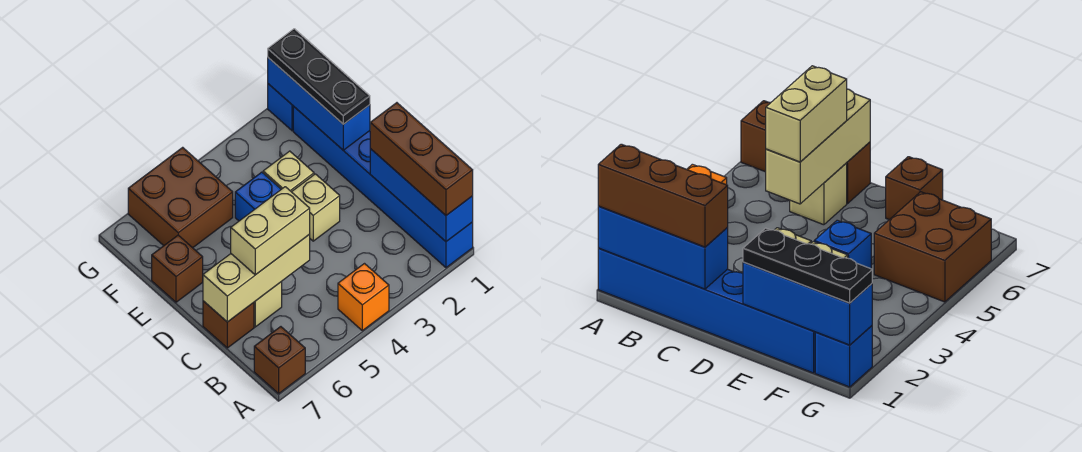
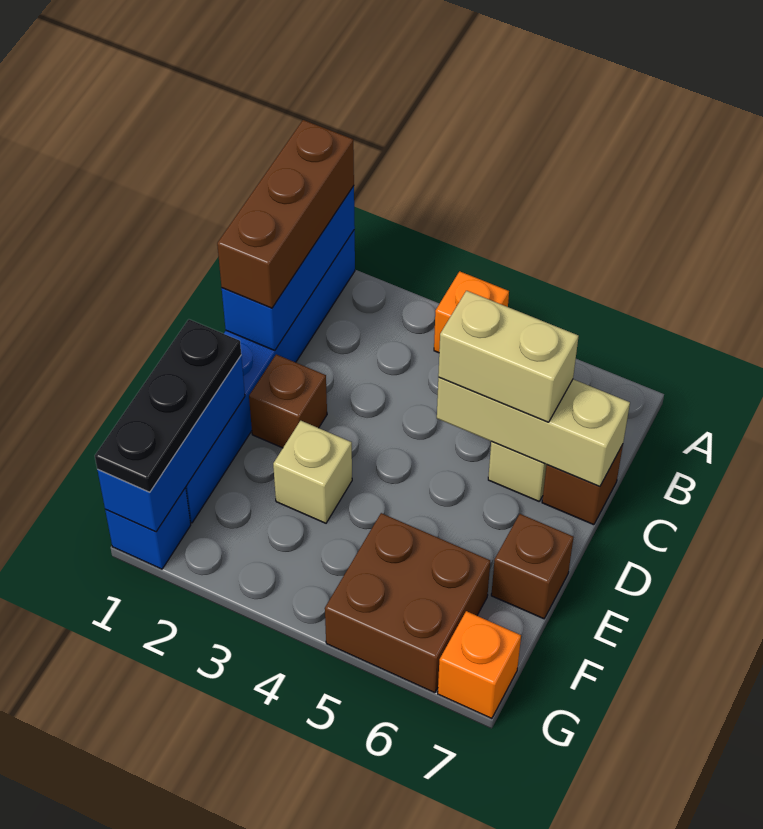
brown 1x1 brick [254,327,305,393] -> brown 1x1 brick moved to [249,354,327,448]
tan 1x1 brick [292,174,340,241] -> none
blue 1x1 brick [235,172,281,221] -> none
none -> orange 1x1 brick [438,611,521,718]

